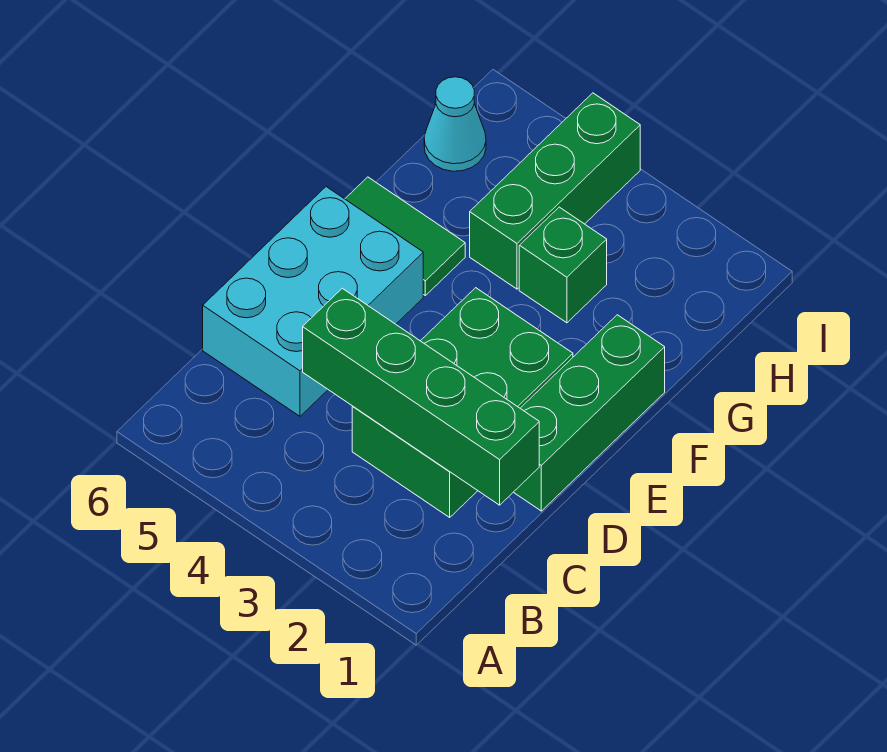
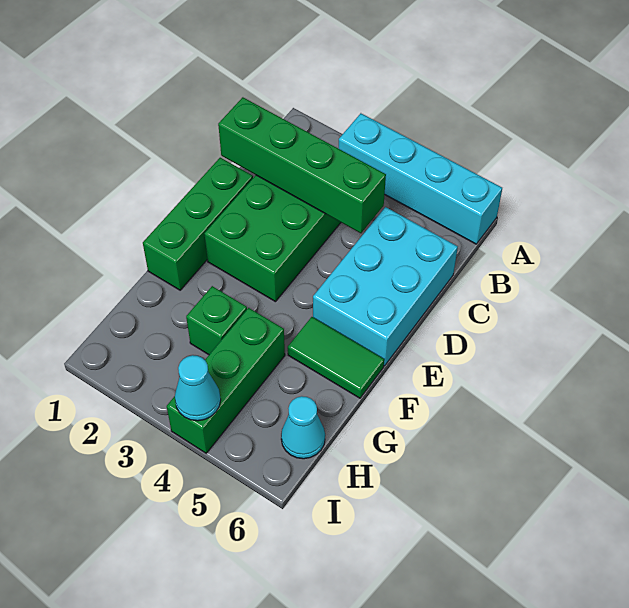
none -> cyan 1x4 brick [339,113,502,244]
none -> cyan 1x1 cone [175,355,221,421]

